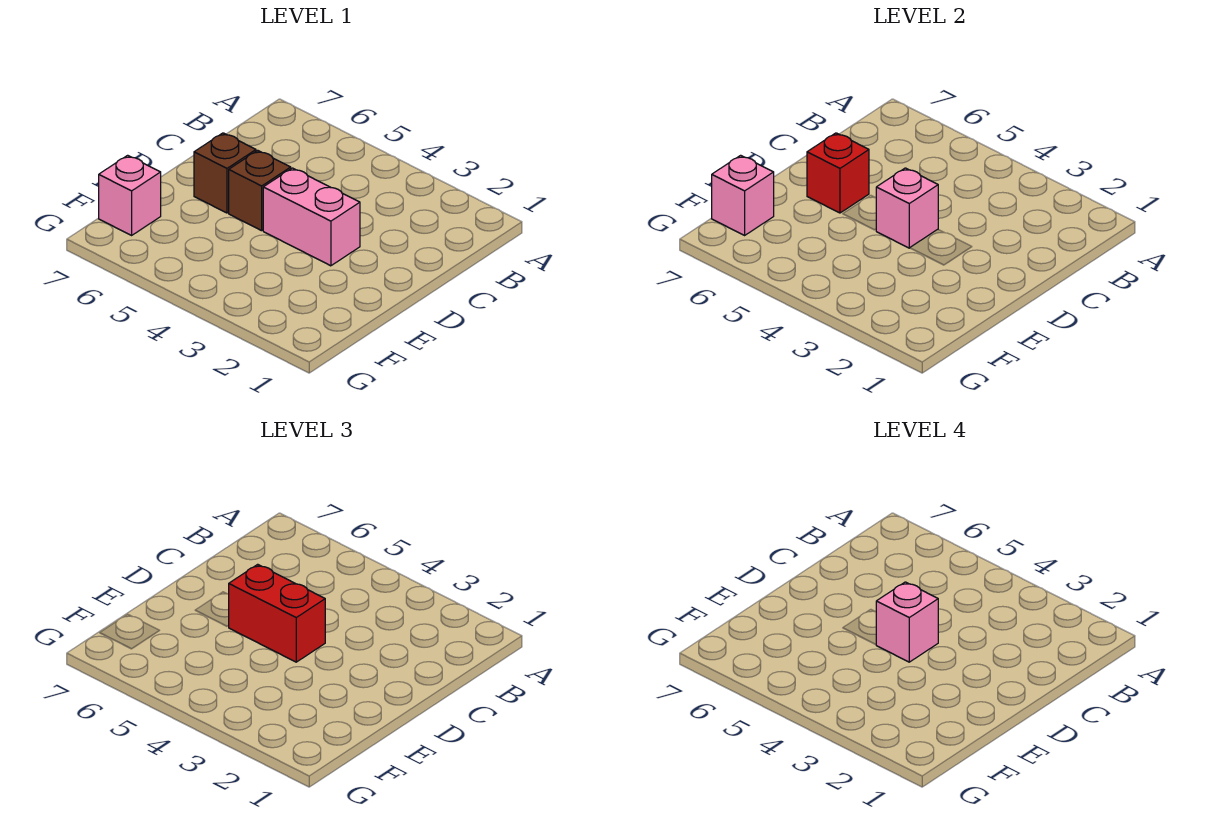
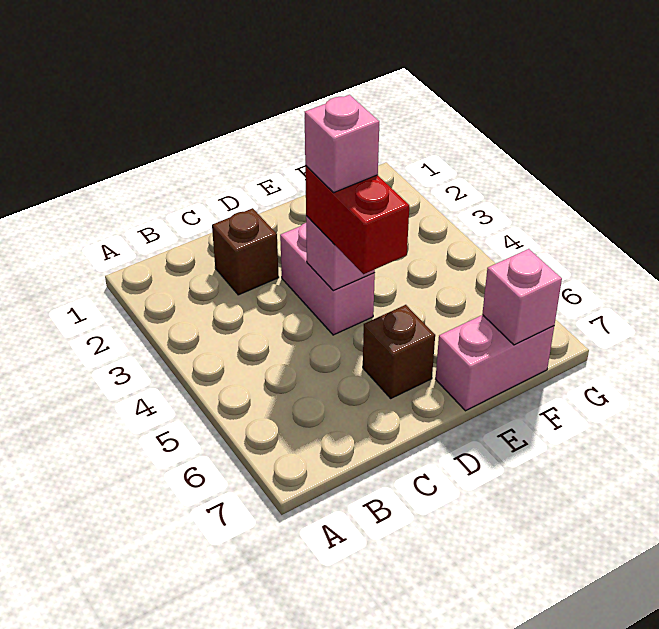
brown 1x1 brick [229,150,291,231] -> brown 1x1 brick moved to [212,208,279,295]
red 1x1 brick [807,133,869,213] -> none
pink 1x1 brick [99,155,161,235] -> pink 1x2 brick [436,315,554,411]

